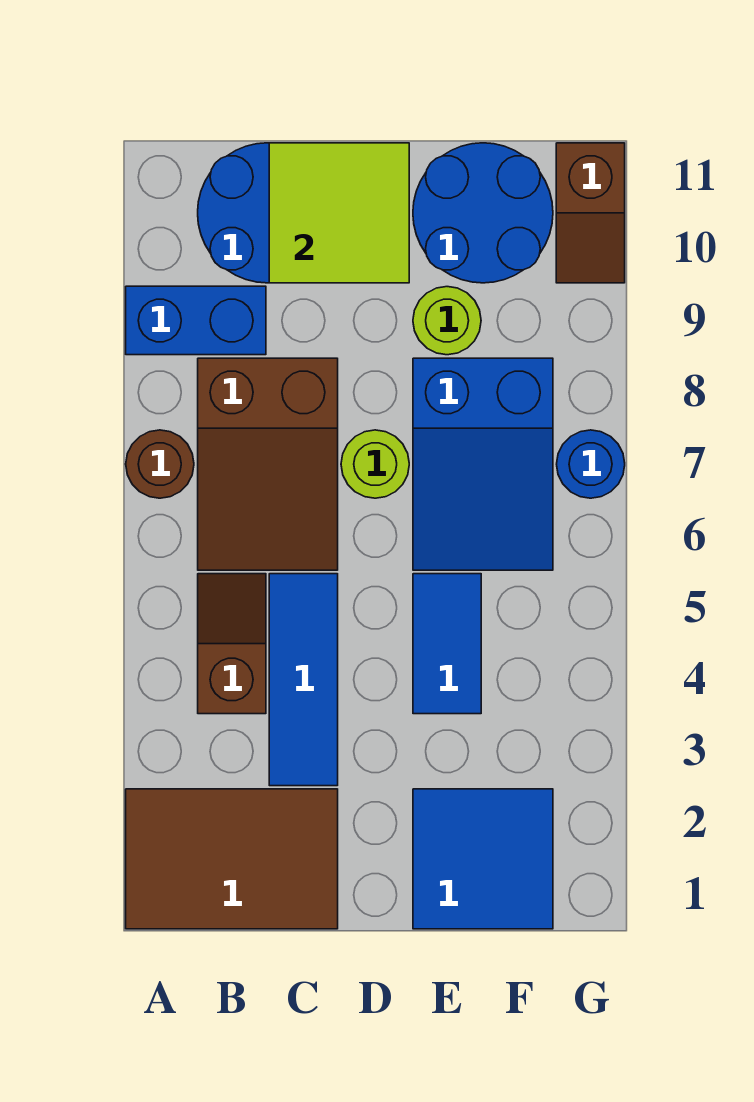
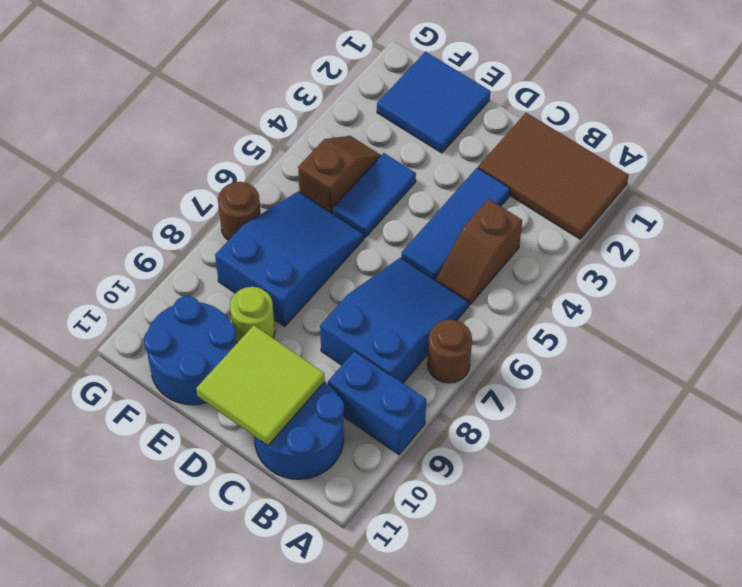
brown 2x3 slope [198,358,338,570] -> blue 2x3 slope [320,258,469,383]
lime 1x1 round brick [341,430,409,498] -> none
blue 1x1 round brick [557,430,625,498] -> brown 1x1 round brick [218,182,261,240]
brown 1x2 slope [556,143,625,283] -> brown 1x2 slope moved to [298,136,381,214]

